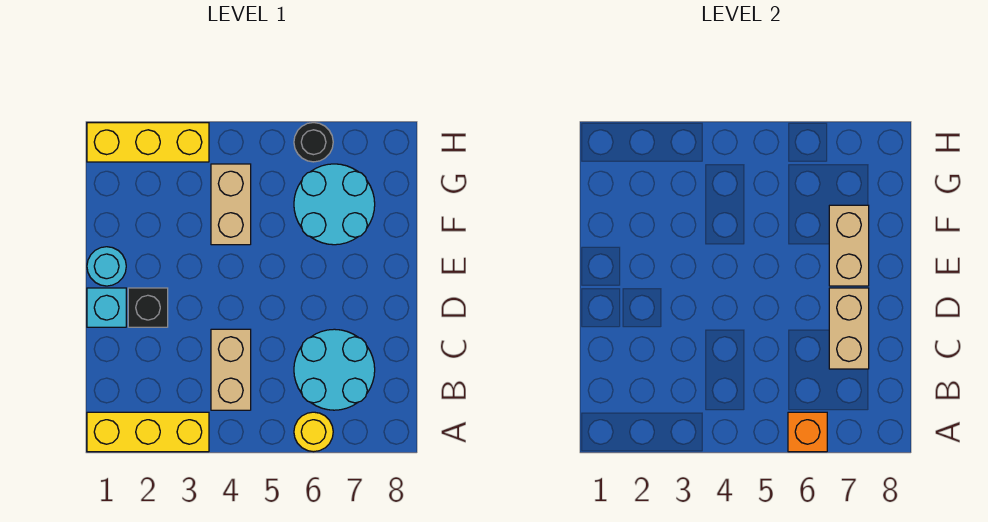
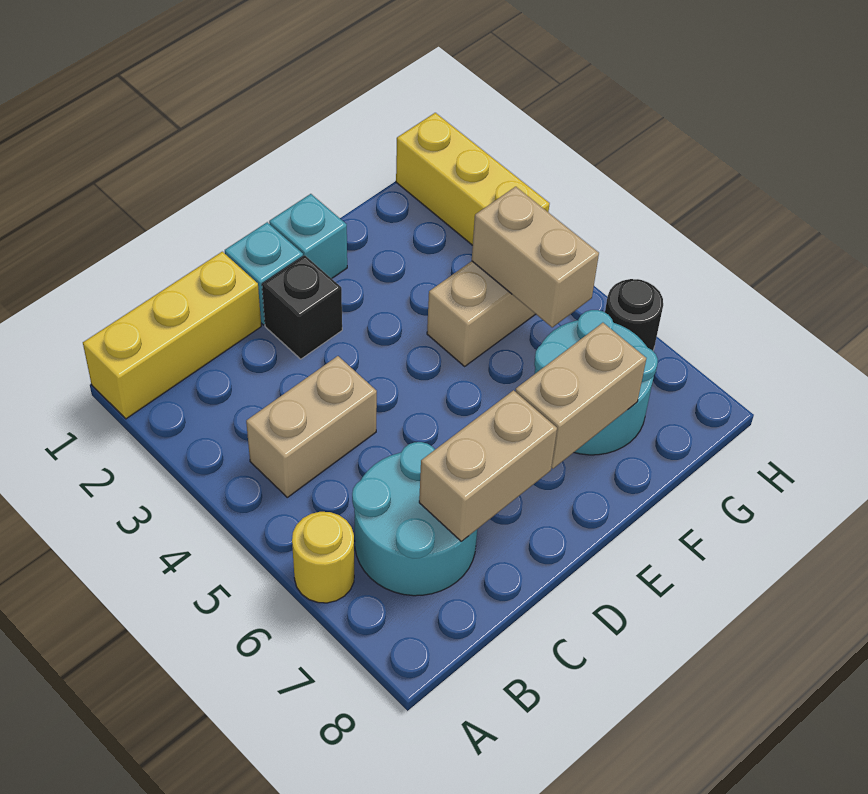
yellow 1x3 brick [87,412,209,452] -> yellow 1x3 brick turned to [83,252,261,419]
orange 1x1 brick [788,412,827,452] -> none
cyan 1x1 round brick [87,247,126,286] -> cyan 1x1 brick [269,194,347,279]
none -> tan 1x2 brick [472,187,599,327]

